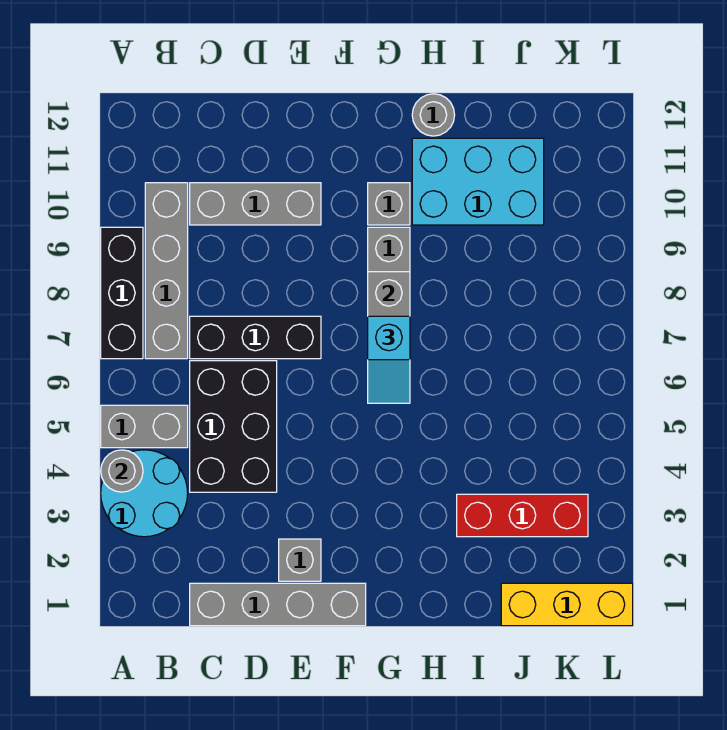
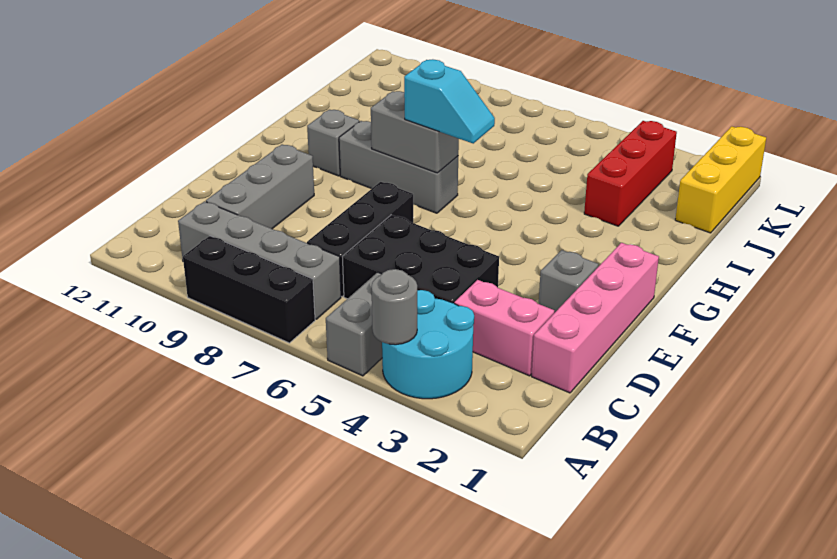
grey 1x4 brick [190,583,366,626] -> pink 1x4 brick [532,243,659,393]
none -> pink 1x2 brick [454,280,554,376]
cyan 2x3 brick [412,138,544,225] -> none
grey 1x1 round brick [412,94,455,136] -> none

